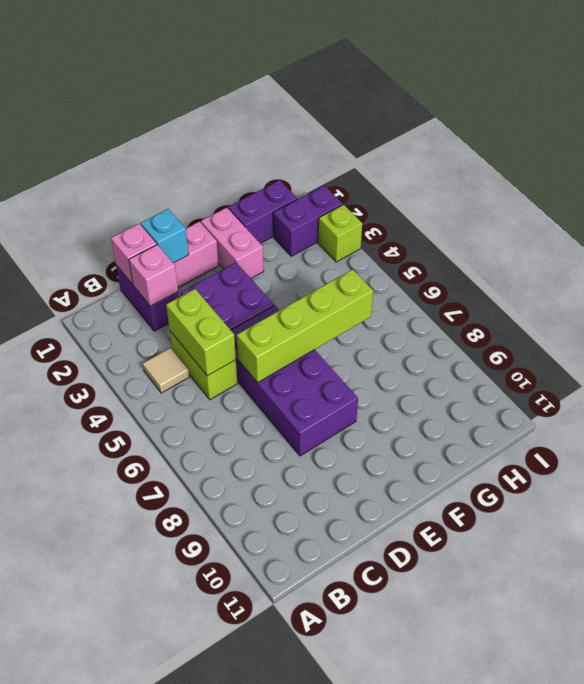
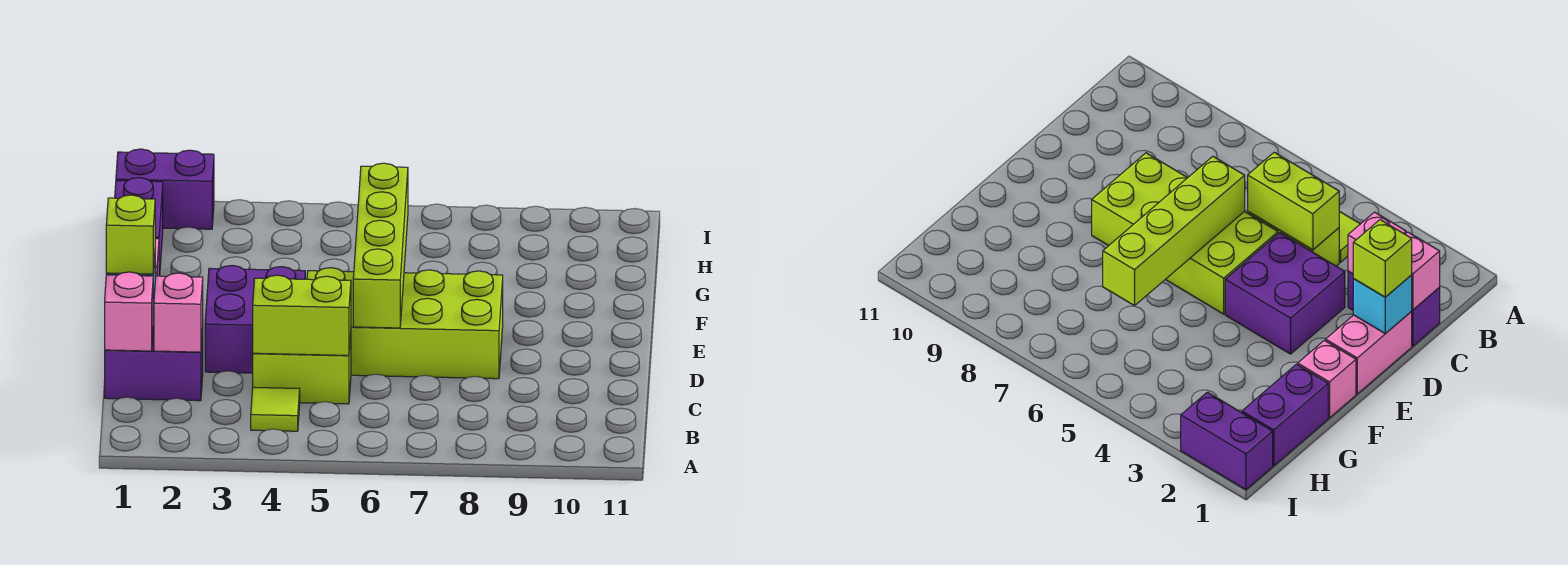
tan 1x1 tile [143,348,189,393] -> lime 1x1 tile [251,387,300,431]
purple 2x4 brick [231,305,358,456] -> lime 2x4 brick [307,268,503,379]
pink 1x2 brick [201,207,264,278] -> pink 1x1 brick [1298,340,1356,418]
purple 1x2 brick [273,185,343,256] -> purple 1x2 brick turned to [116,149,214,229]
lime 1x1 brick [318,205,362,262] -> lime 1x1 brick moved to [106,195,155,274]

